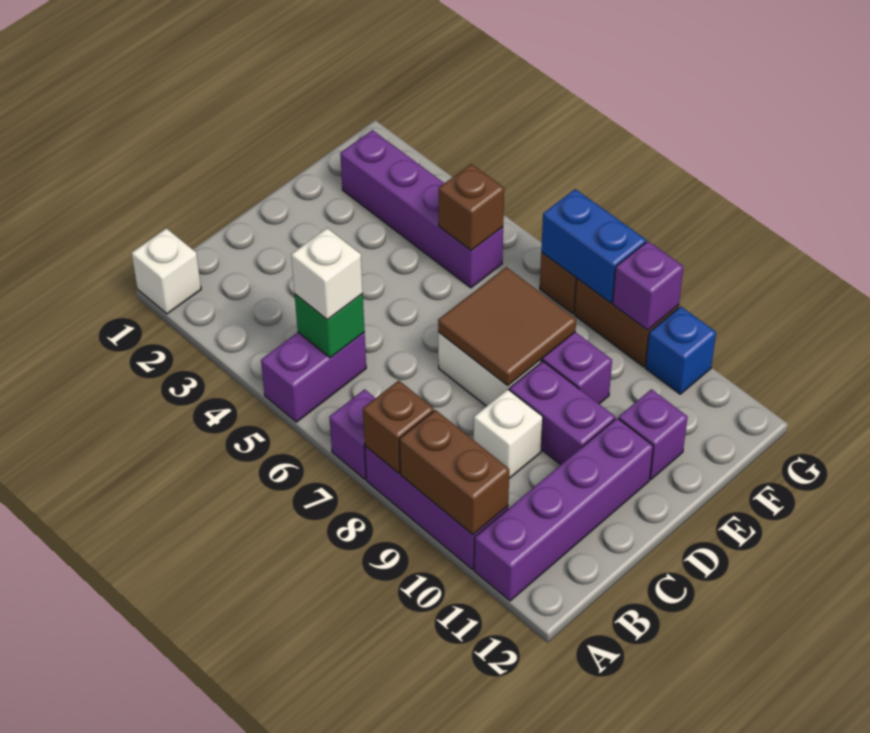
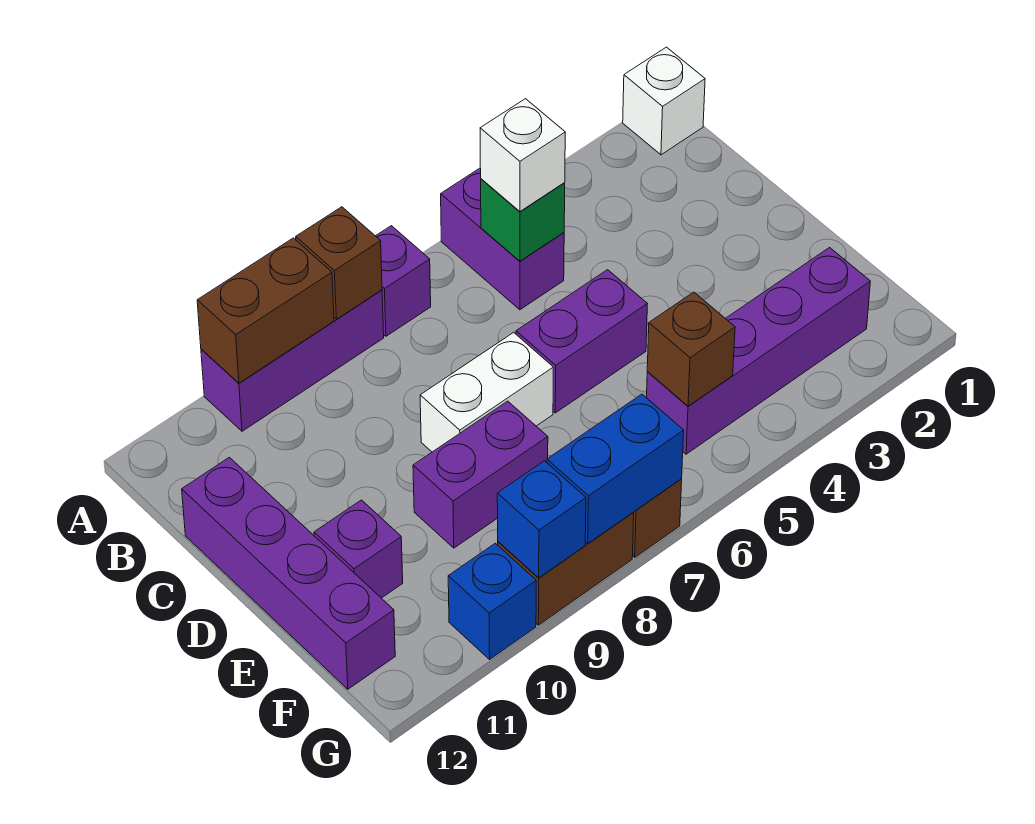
purple 1x4 brick [474,418,653,601] -> purple 1x4 brick moved to [182,457,395,689]
white 1x1 brick [474,390,543,478] -> none
brown 2x2 tile [438,267,576,386] -> none
purple 1x2 brick [510,361,615,465] -> purple 1x2 brick moved to [516,270,647,413]
purple 1x1 brick [613,241,683,330] -> blue 1x1 brick [497,461,586,578]

